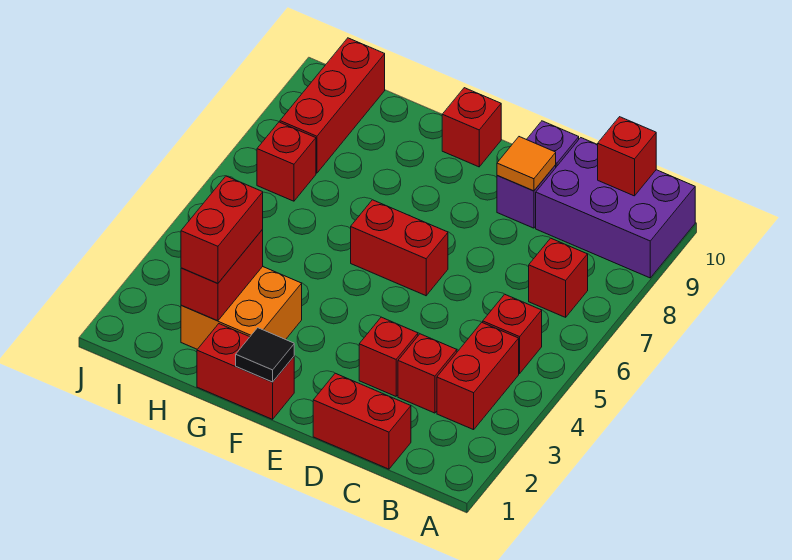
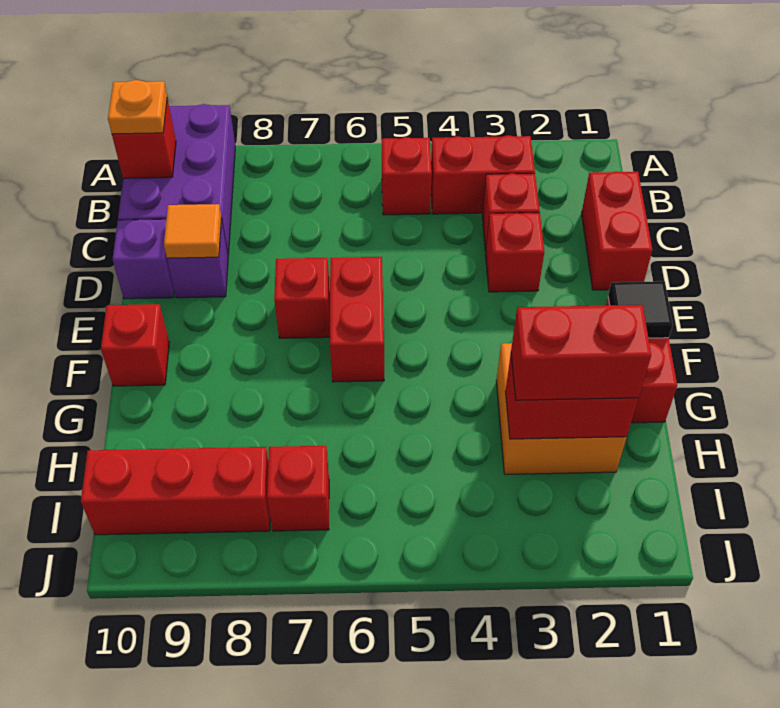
red 1x1 brick [529,238,588,317] -> red 1x1 brick moved to [274,258,330,338]
none -> orange 1x1 plate [108,80,167,134]

